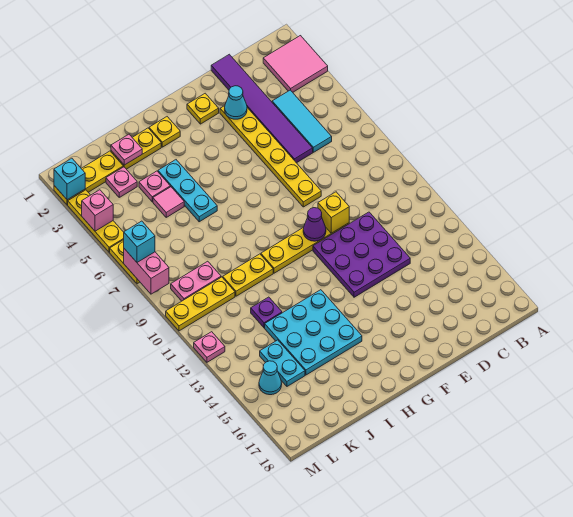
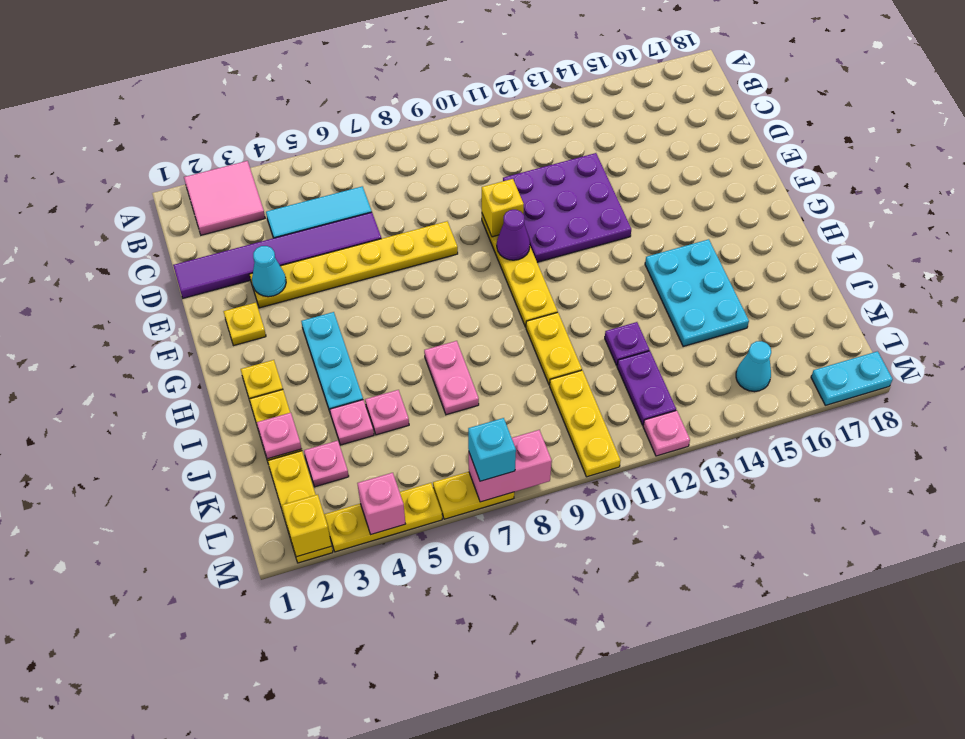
cyan 3x3 plate [265,290,362,375] -> cyan 2x3 plate [645,239,749,347]
cyan 1x3 plate [158,160,217,222] -> cyan 1x3 plate turned to [301,312,363,412]
pink 1x1 tile [153,187,184,217] -> pink 1x1 plate [365,390,409,435]
pink 1x2 plate [171,261,221,301] -> pink 1x2 plate moved to [424,341,479,415]
none -> purple 1x2 plate [617,351,676,425]
cyan 1x2 plate [260,340,305,386] -> cyan 1x2 plate moved to [811,351,893,405]
cyan 1x1 brick [54,158,85,200] -> yellow 1x1 brick [282,495,331,557]

